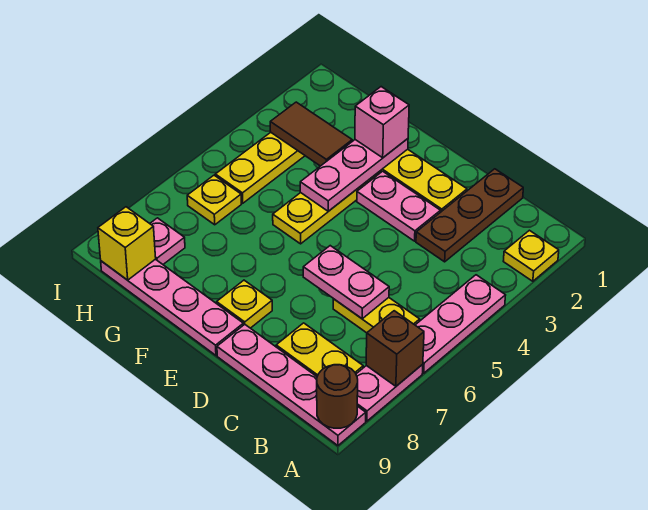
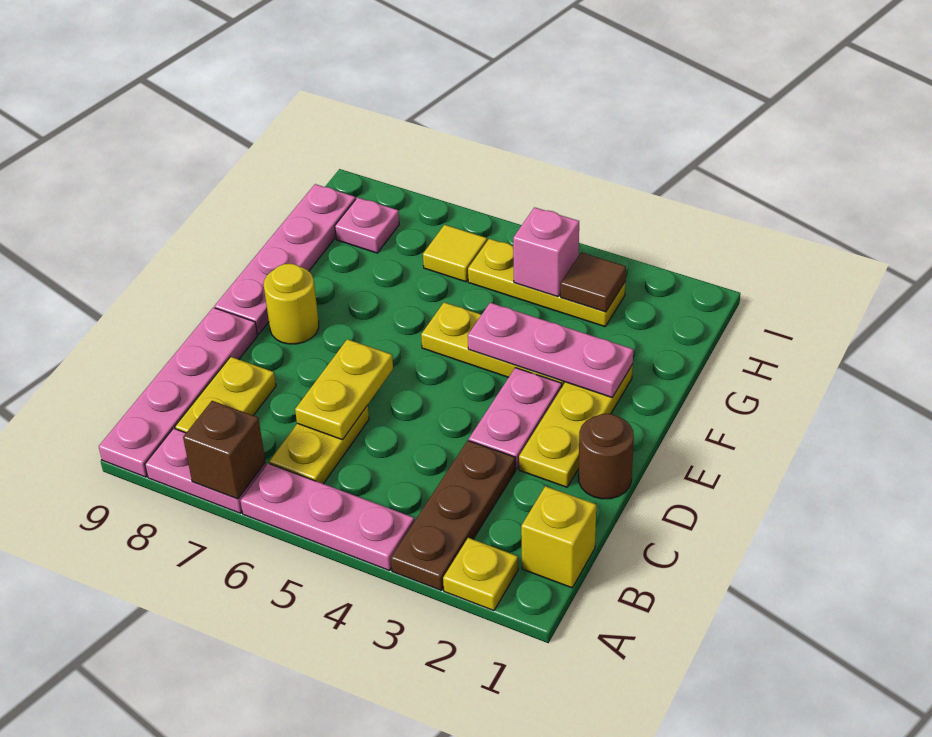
brown 1x1 round brick [317,365,358,428] -> brown 1x1 round brick moved to [578,414,634,499]
brown 1x3 plate [416,169,523,262] -> brown 1x3 plate turned to [391,441,516,590]
pink 1x2 plate [303,246,389,319] -> yellow 1x2 plate [295,339,393,440]
yellow 1x1 plate [217,280,272,328] -> yellow 1x1 round brick [264,264,319,344]
pink 1x1 brick [355,87,409,158] -> pink 1x1 brick moved to [513,207,579,297]
brown 1x2 tile [270,102,352,166] -> brown 1x1 tile [561,252,626,312]
yellow 1x1 plate [187,175,241,225] -> yellow 1x1 tile [423,225,487,282]
yellow 1x1 brick [98,207,156,280] -> yellow 1x1 brick moved to [521,486,596,588]

